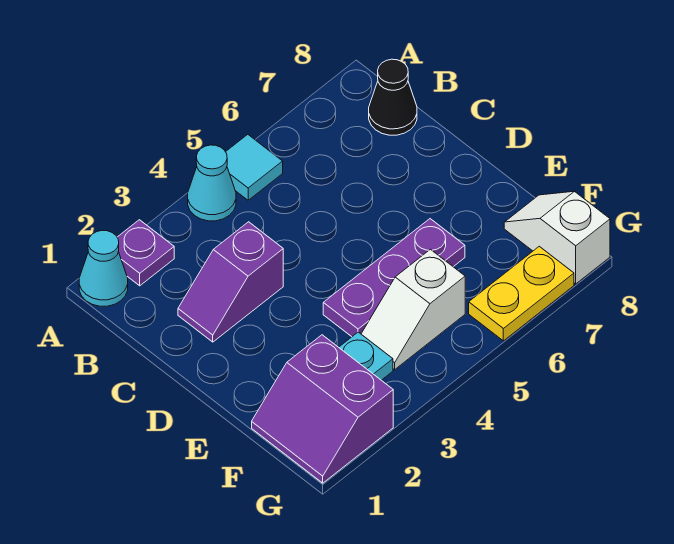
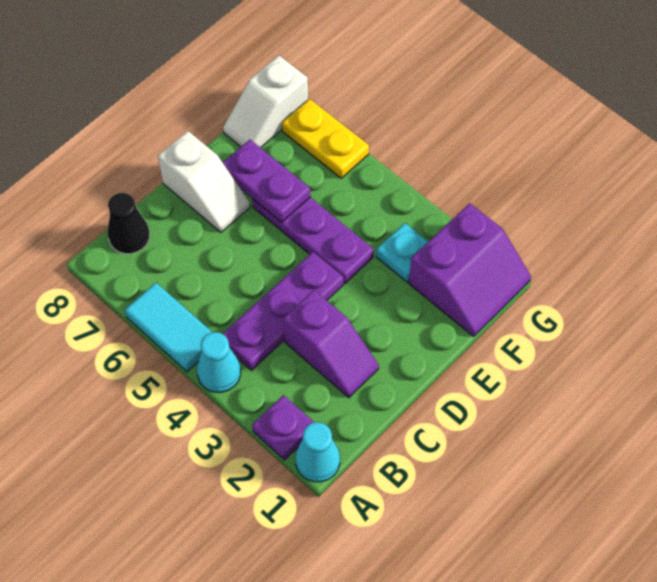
cyan 1x1 tile [226,134,283,200] -> cyan 1x2 tile [125,283,212,372]
none -> purple 1x3 plate [223,252,344,370]
none -> purple 1x2 plate [223,140,310,223]
white 1x2 slope [361,249,465,369] -> white 1x2 slope moved to [158,131,250,232]

